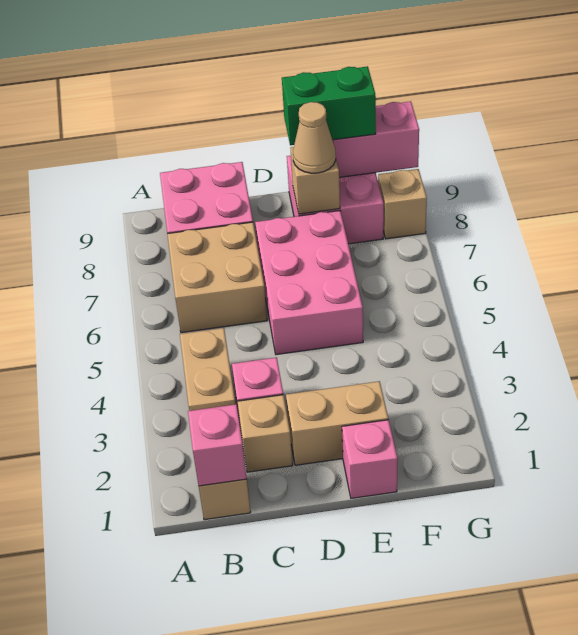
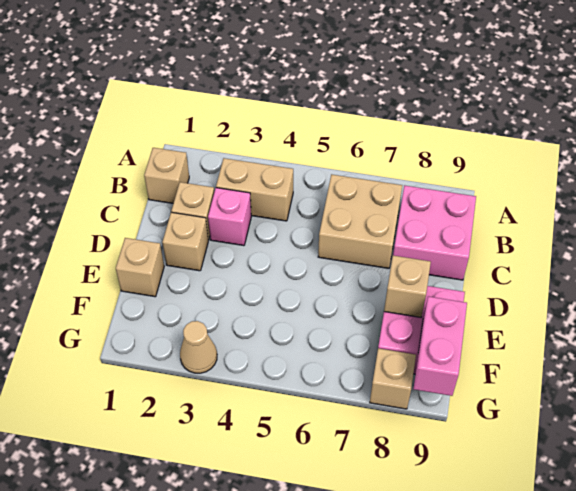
pink 1x1 brick [188,404,247,486] -> none
tan 1x2 brick [286,381,388,465] -> tan 1x1 brick [162,212,208,271]
pink 2x3 brick [255,211,363,355] -> none
pink 1x1 brick [342,420,398,498] -> tan 1x1 brick [116,238,164,297]
tan 1x1 cone [293,102,336,173] -> tan 1x1 cone moved to [180,321,217,373]
green 1x2 brick [282,66,376,145] -> none

